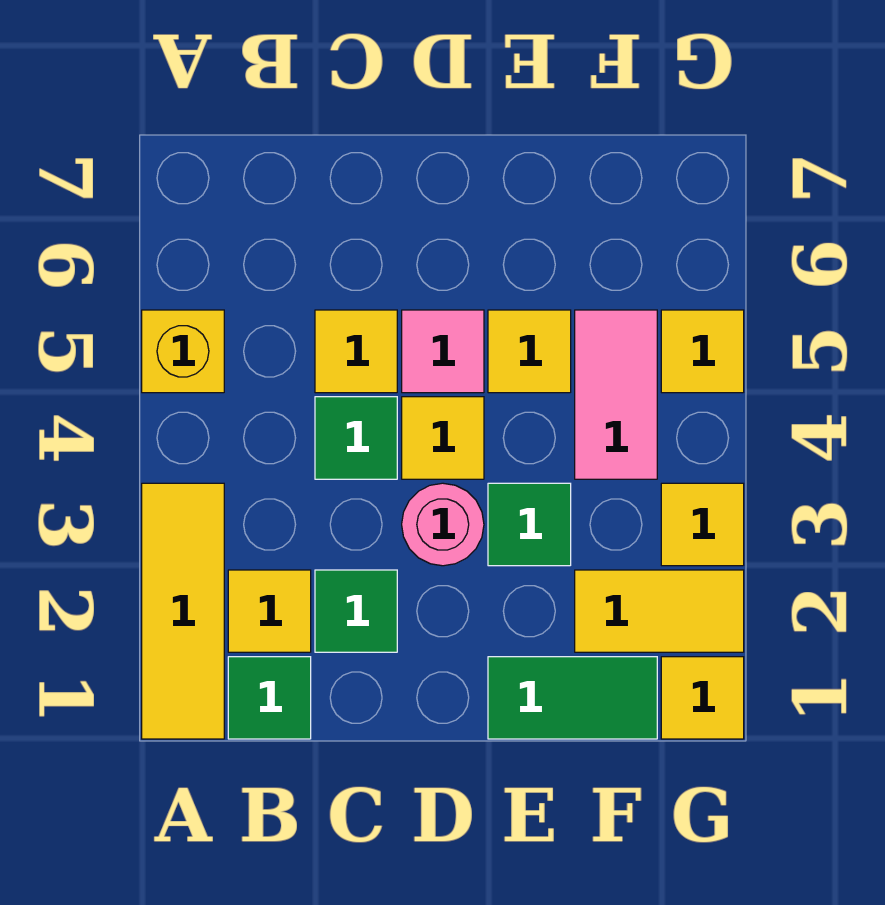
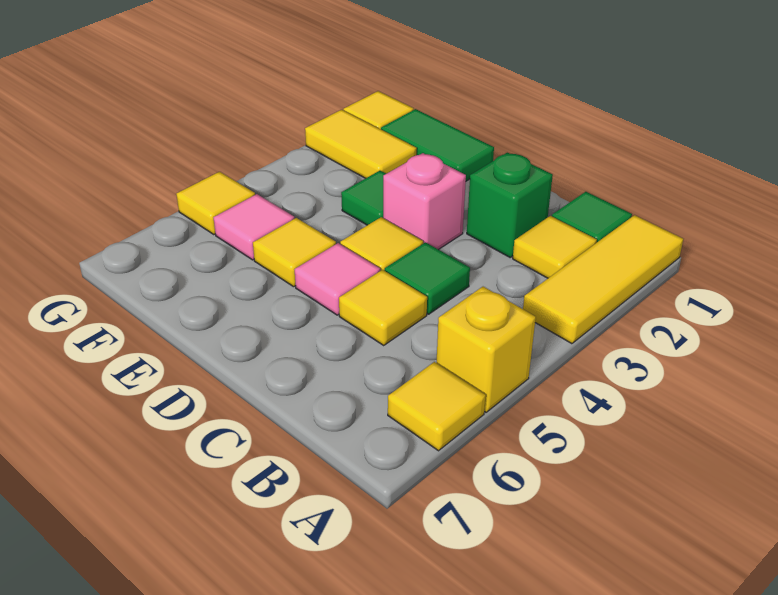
green 1x1 tile [315,570,397,652] -> green 1x1 brick [467,153,553,257]
pink 1x1 round brick [402,483,484,566] -> pink 1x1 brick [383,153,466,250]
pink 1x2 tile [575,310,657,479] -> pink 1x1 tile [213,194,294,260]
yellow 1x1 tile [661,483,744,566] -> yellow 1x1 tile moved to [388,362,486,451]

